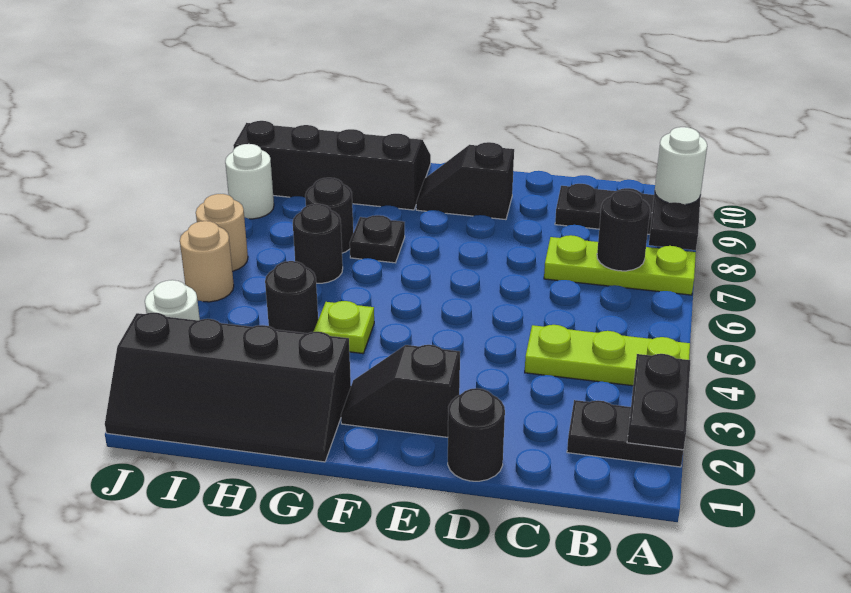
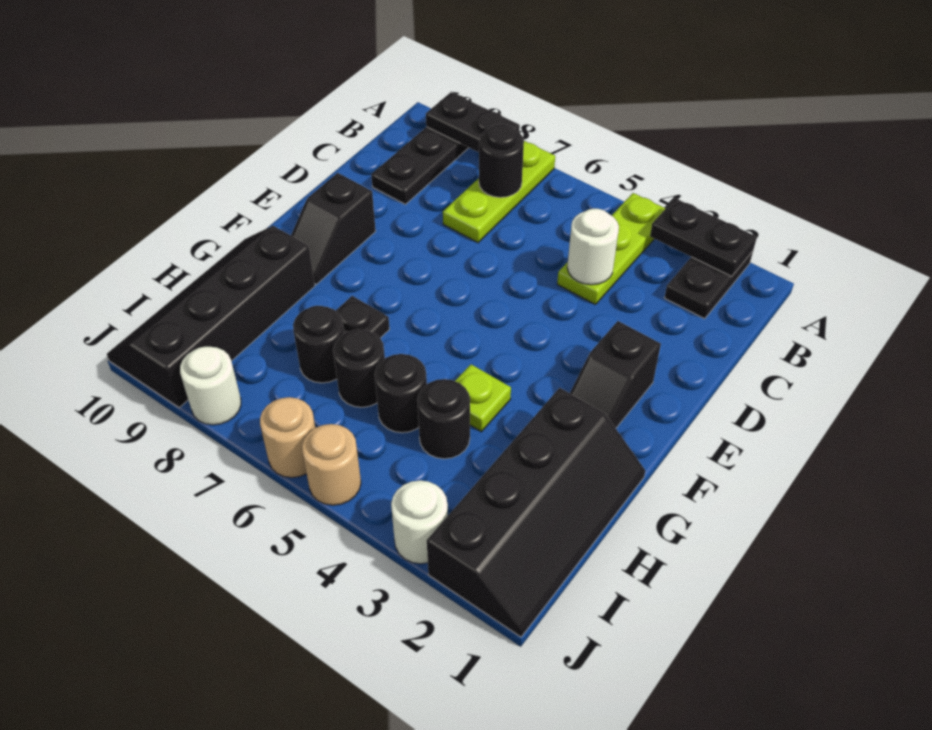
white 1x1 round brick [655,127,707,205] -> white 1x1 round brick moved to [567,209,619,285]
black 1x1 round brick [448,388,505,481] -> black 1x1 round brick moved to [375,354,427,433]

